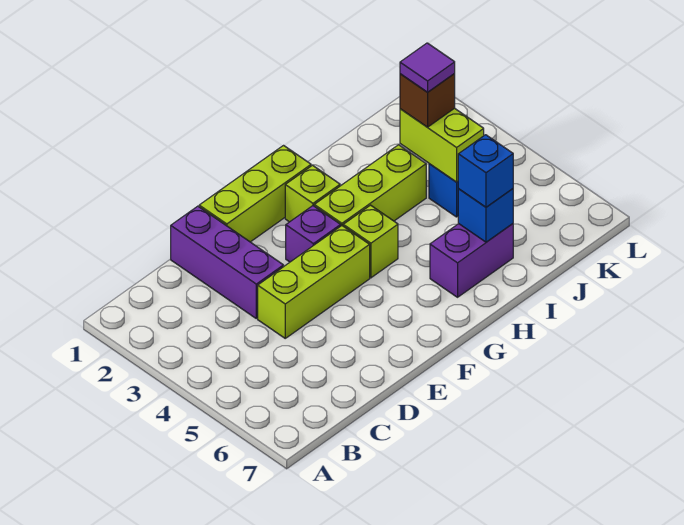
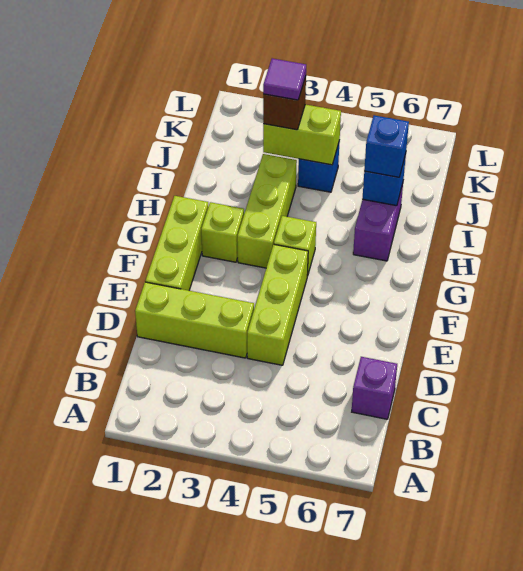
purple 1x3 brick [171,206,283,318] -> lime 1x3 brick [135,282,254,358]
purple 1x1 brick [286,206,341,262] -> purple 1x1 brick moved to [352,357,397,419]

